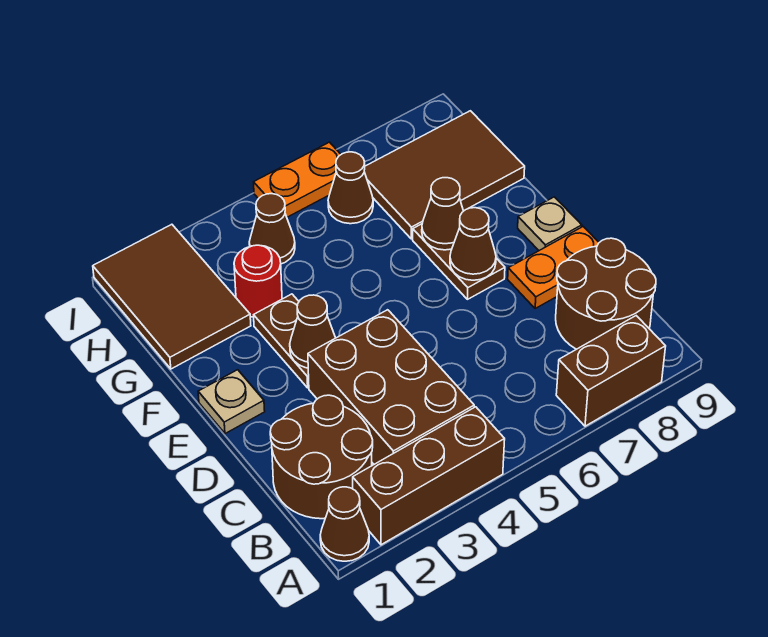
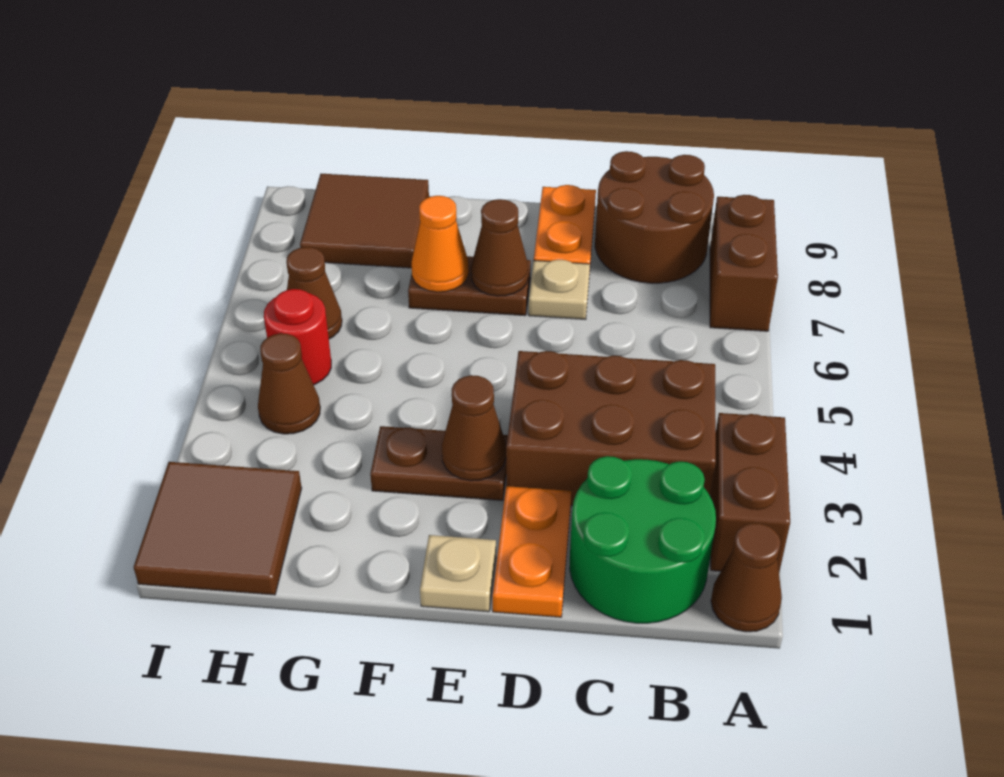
brown 1x3 brick [353,407,505,545] -> brown 1x2 brick [711,413,790,572]
brown 2x2 round brick [270,395,373,519] -> green 2x2 round brick [570,456,716,623]
tan 1x1 plate [518,197,582,250] -> tan 1x1 plate moved to [529,260,590,319]
brown 1x1 cone [422,178,463,250] -> orange 1x1 cone [411,196,469,292]
brown 2x3 tile [93,224,251,369] -> brown 2x2 tile [134,462,302,595]
red 1x1 round brick [234,245,282,317] -> red 1x1 round brick moved to [264,289,331,385]
brown 2x3 tile [364,111,525,239] -> brown 2x2 tile [300,174,429,268]
orange 1x2 plate [254,142,341,217] -> orange 1x2 plate moved to [493,486,571,617]

